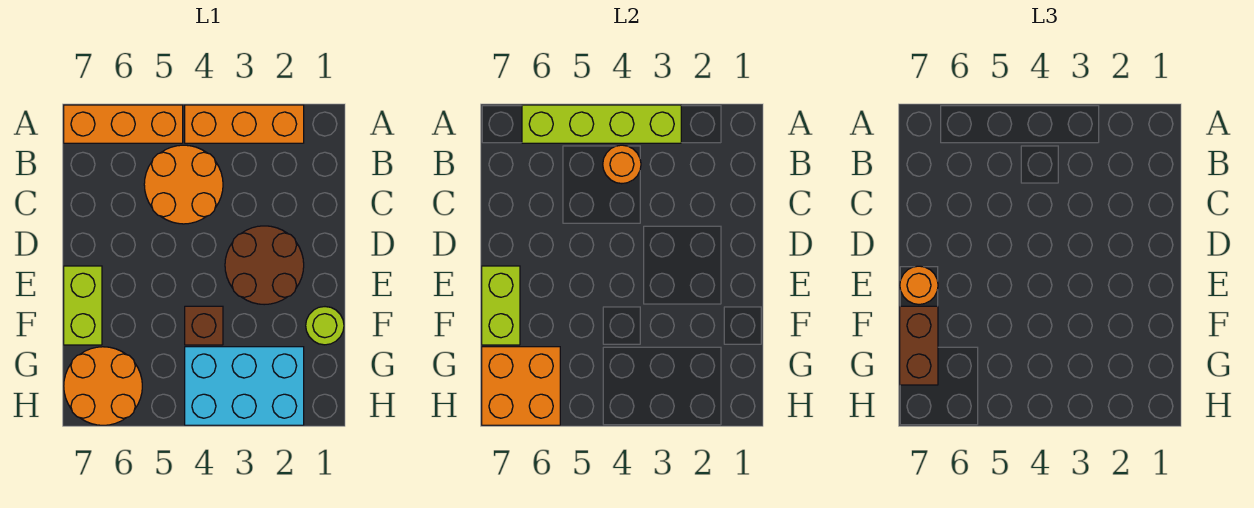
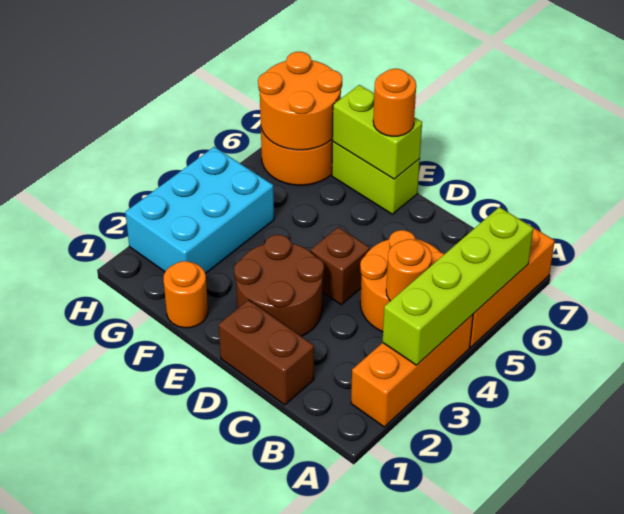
lime 1x1 round brick [306,307,344,345] -> orange 1x1 round brick [164,261,208,328]
brown 1x1 brick [185,306,223,345] -> brown 1x1 brick moved to [311,227,370,305]
brown 1x2 brick [900,306,938,385] -> brown 1x2 brick moved to [219,300,314,405]
orange 2x2 brick [482,347,560,425] -> orange 2x2 round brick [258,52,342,150]

